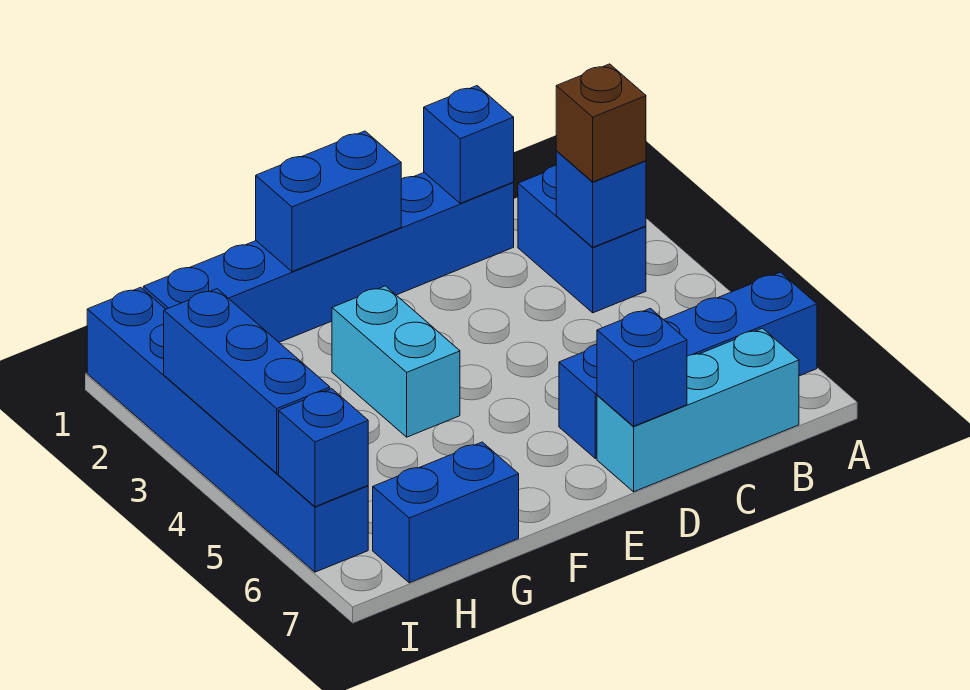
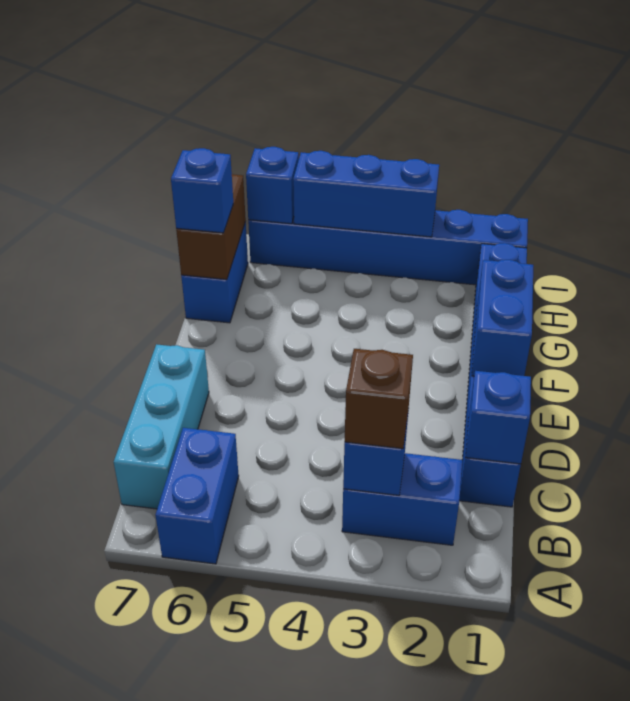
blue 1x4 brick [559,272,817,458] -> blue 1x2 brick [155,428,239,564]
blue 1x1 brick [597,308,687,426] -> blue 1x1 brick moved to [171,148,233,233]
cyan 1x2 brick [332,286,460,437] -> none
none -> brown 1x2 brick [176,174,246,279]

